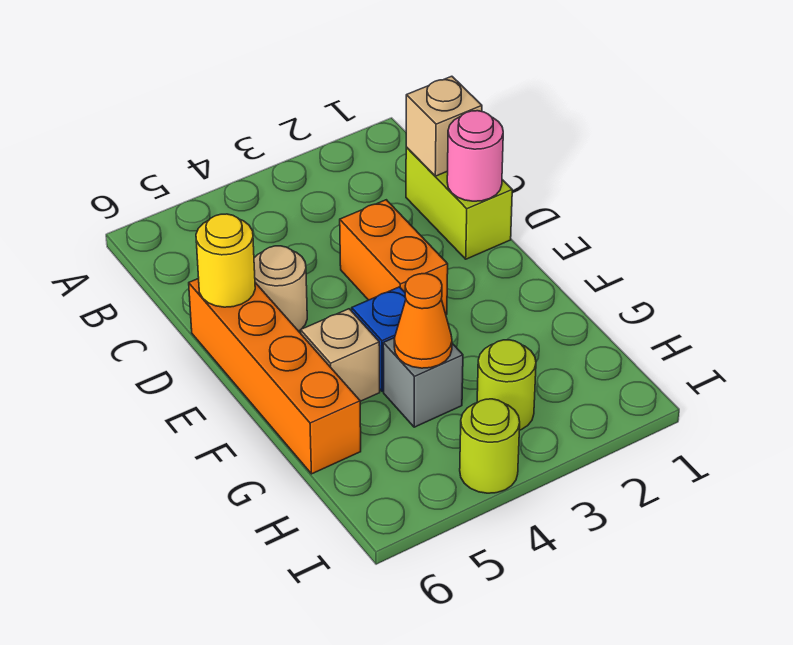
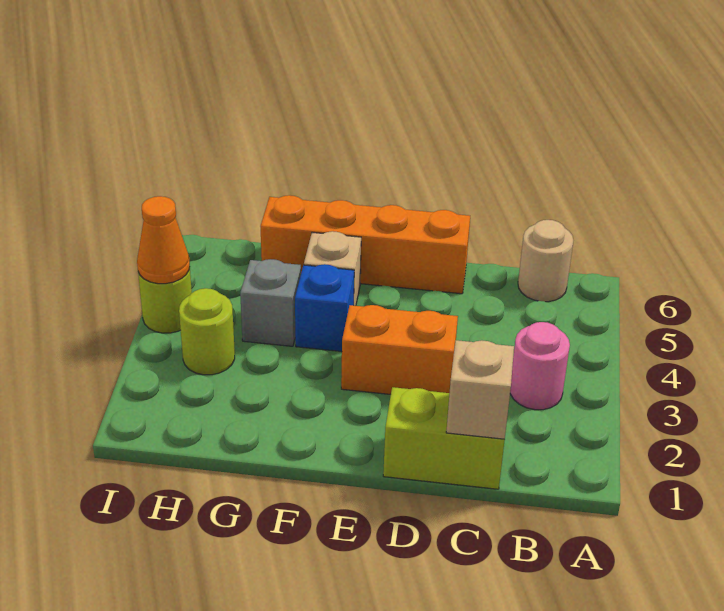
pink 1x1 round brick [447,111,503,201] -> pink 1x1 round brick moved to [510,322,570,410]
tan 1x1 round brick [254,246,307,331] -> tan 1x1 round brick moved to [518,220,573,302]
yellow 1x1 round brick [196,214,255,307] -> none
orange 1x1 cone [394,274,452,368] -> orange 1x1 cone moved to [137,196,190,284]

